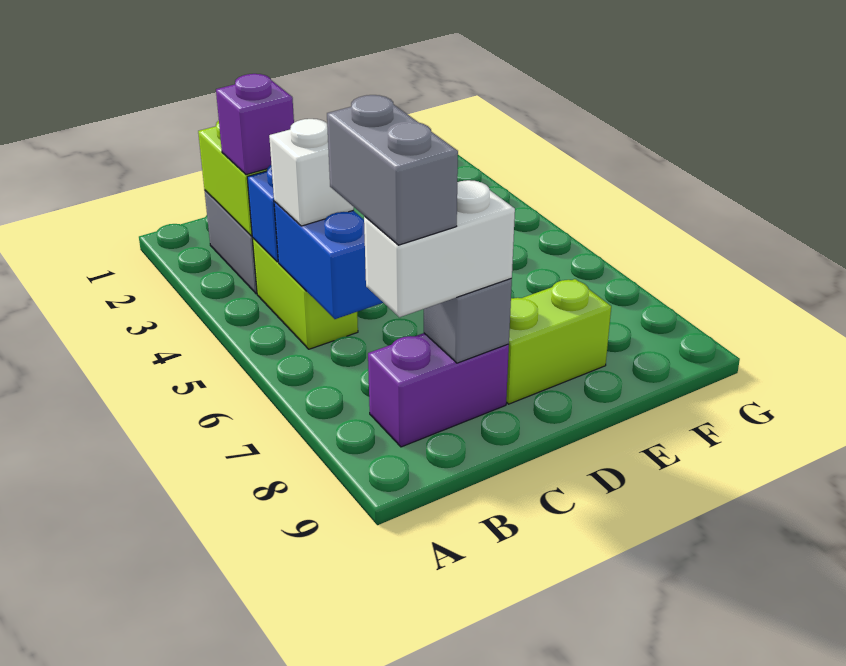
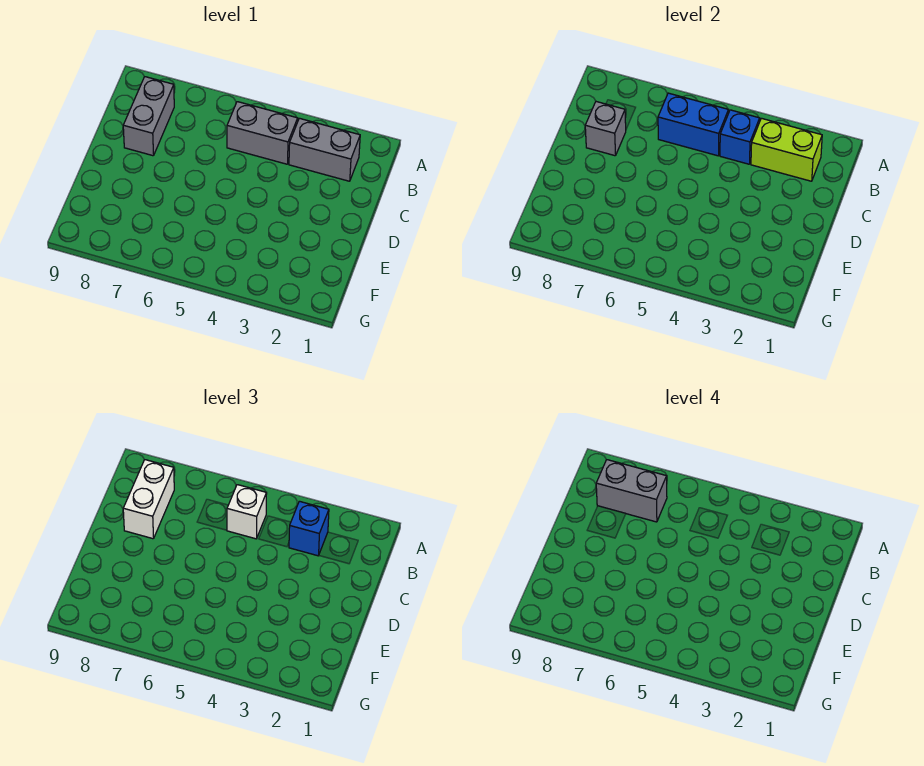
purple 1x1 brick [216,74,294,175] -> blue 1x1 brick [289,501,329,556]
lime 1x2 brick [253,238,358,349] -> grey 1x2 brick [227,102,298,164]
purple 1x2 brick [368,333,509,447] -> grey 1x2 brick [123,77,174,156]
lime 1x2 brick [506,279,611,404] -> none

